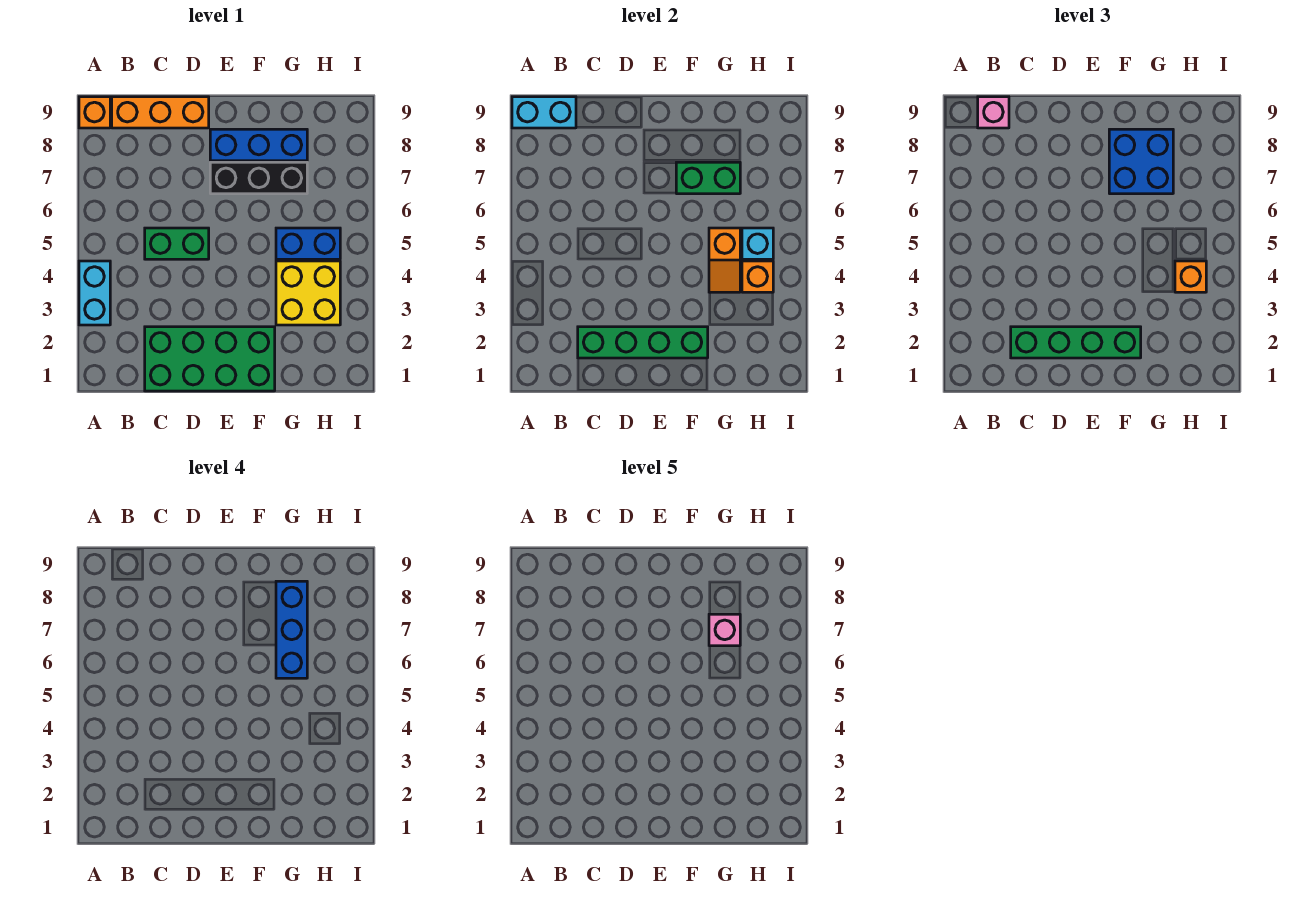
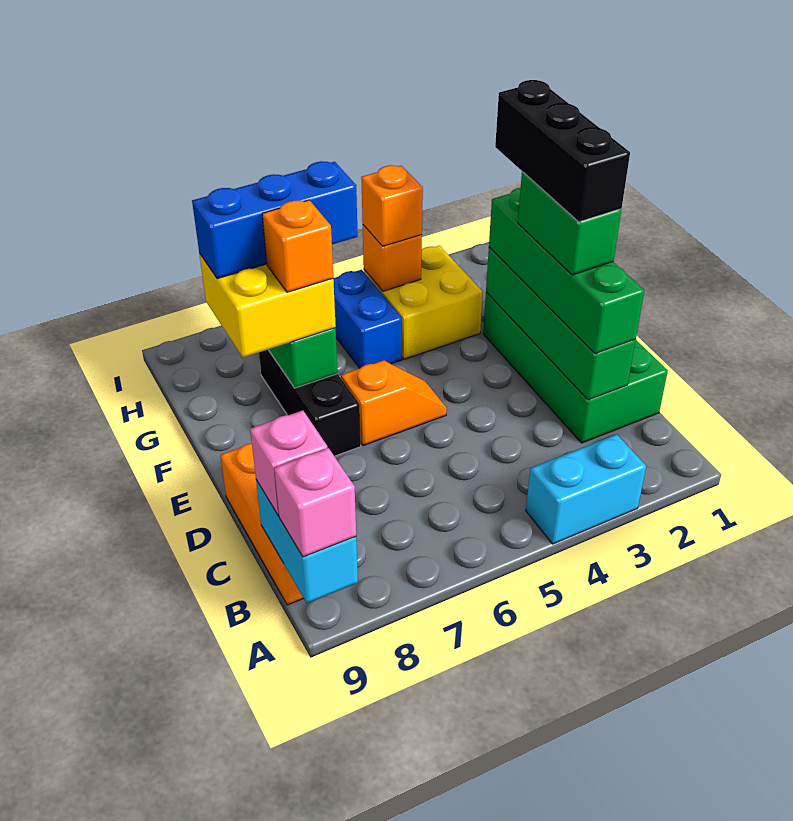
orange 1x1 brick [79,97,110,128] -> orange 1x1 brick moved to [262,200,333,292]
green 1x2 brick [145,228,209,259] -> green 1x2 brick moved to [518,172,622,275]
none -> black 1x3 brick [495,80,630,222]
blue 1x3 brick [210,129,307,161] -> none
blue 2x2 brick [1109,129,1173,194] -> yellow 2x2 brick [199,253,336,358]
orange 1x2 slope [709,228,740,292] -> orange 1x2 slope moved to [341,360,447,446]
pink 1x1 brick [709,614,740,646] -> pink 1x1 brick moved to [274,448,356,557]
cyan 1x1 brick [742,228,773,259] -> none

